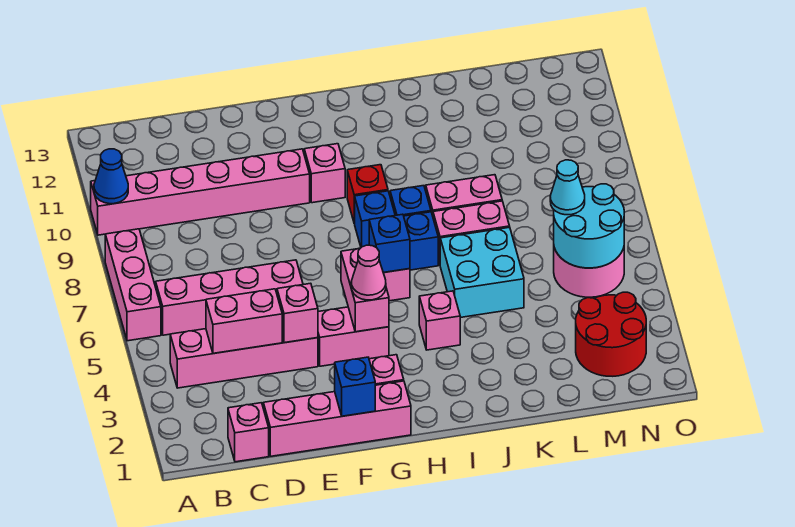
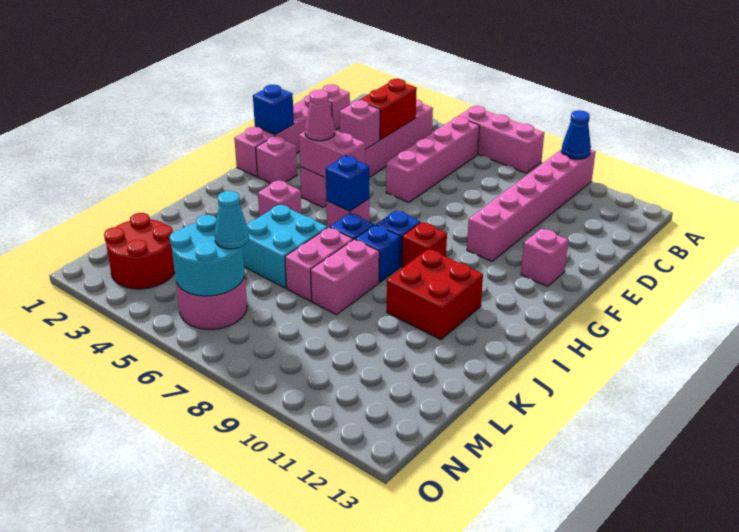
pink 1x2 brick [206,289,282,353] -> red 1x2 brick [360,79,417,140]
pink 1x1 brick [304,144,345,203] -> pink 1x1 brick moved to [521,228,569,286]
none -> red 2x2 brick [387,249,483,340]

